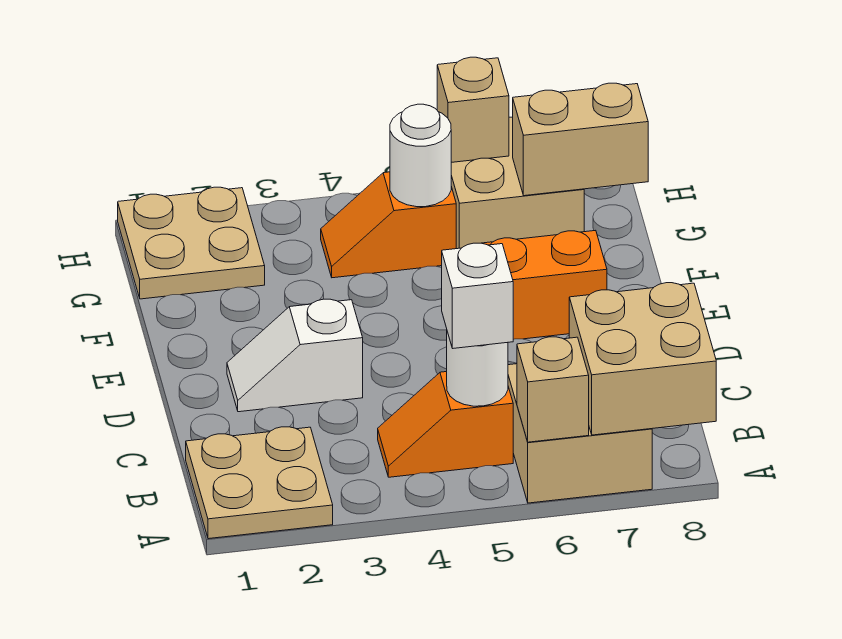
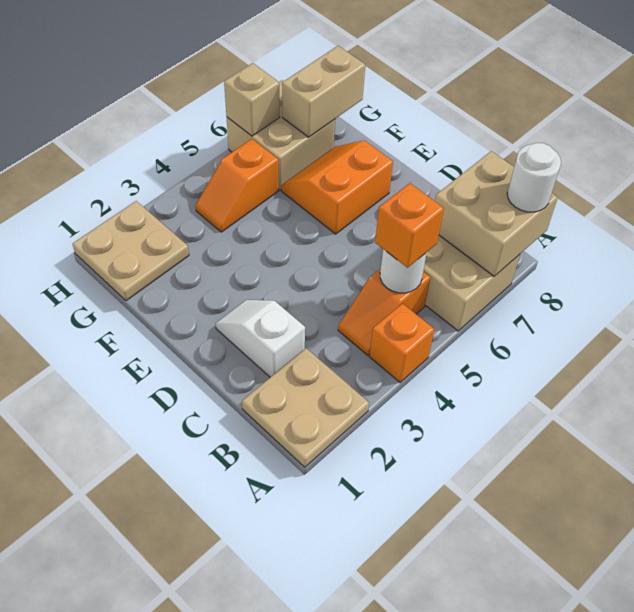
none -> orange 1x1 brick [369,303,434,382]
tan 1x1 brick [517,337,589,442] -> none
white 1x1 brick [442,243,513,348] -> orange 1x1 brick [375,183,444,268]
white 1x2 slope [227,299,363,412] -> white 1x2 slope turned to [215,300,305,377]
white 1x1 round brick [390,104,451,207] -> white 1x1 round brick moved to [507,143,561,212]

